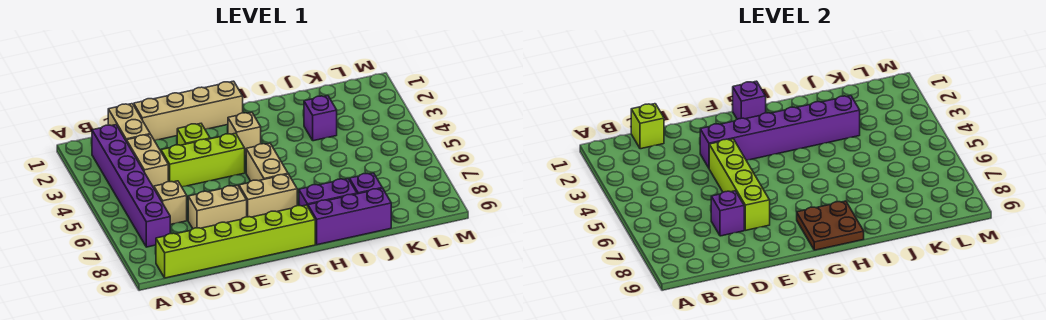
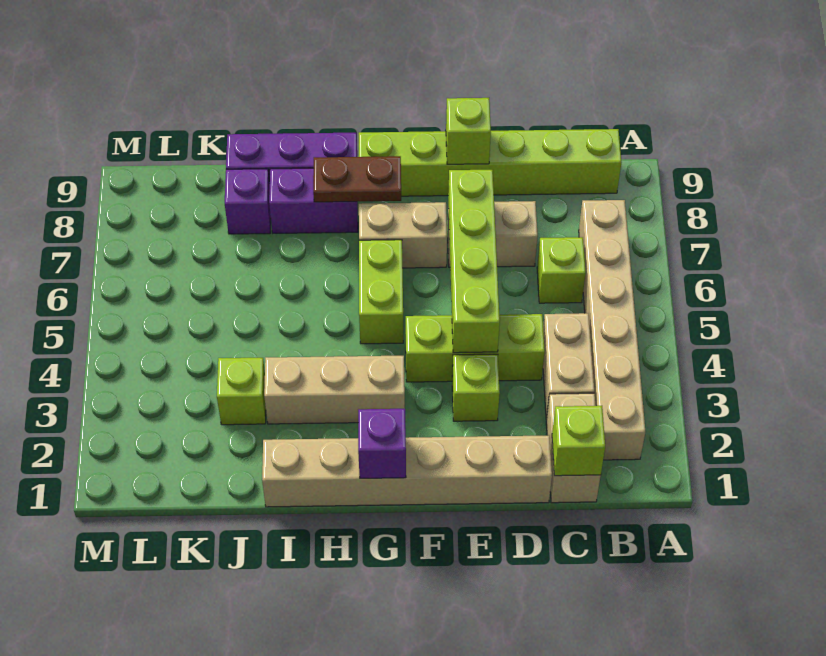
purple 1x6 brick [92,125,170,247] -> tan 1x6 brick [579,200,646,460]
tan 1x1 brick [154,181,187,224] -> lime 1x1 brick [537,237,586,303]
tan 1x4 brick [134,81,243,141] -> tan 1x6 brick [262,435,552,507]
purple 1x1 brick [711,191,744,236] -> none
purple 1x6 brick [700,96,860,168] -> none
none -> lime 1x1 brick [446,98,491,164]
tan 1x1 brick [228,112,261,156] -> tan 1x3 brick [264,356,405,424]
tan 1x2 brick [246,143,288,181] -> lime 1x2 brick [359,240,403,344]
brown 2x2 plate [797,201,864,250] -> brown 1x2 plate [313,156,401,202]
purple 1x1 brick [304,96,337,141] -> lime 1x1 brick [217,358,266,425]

